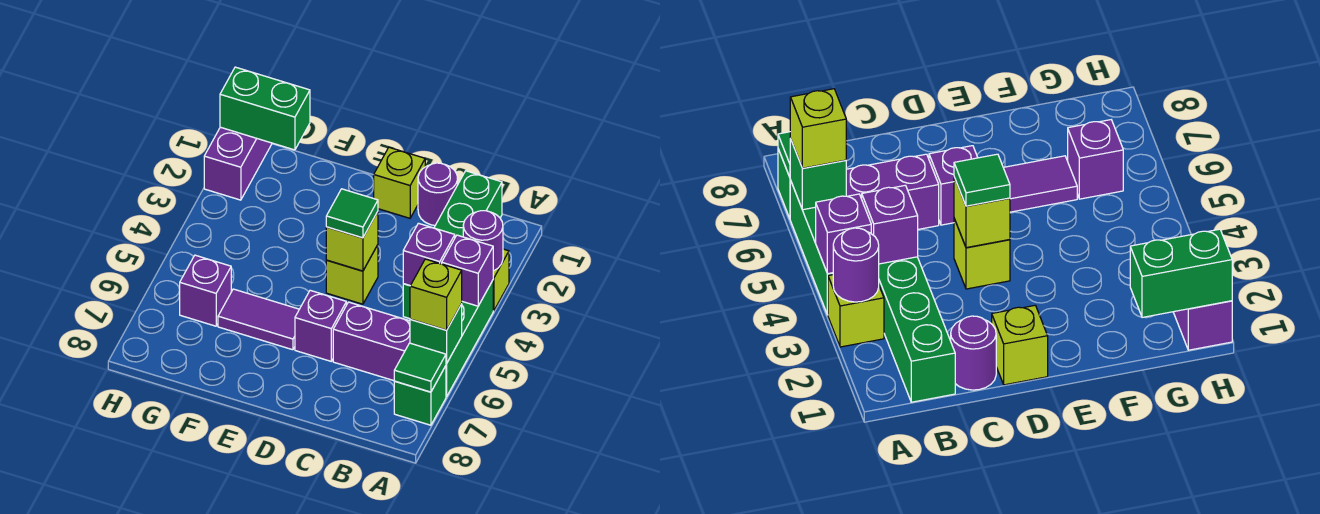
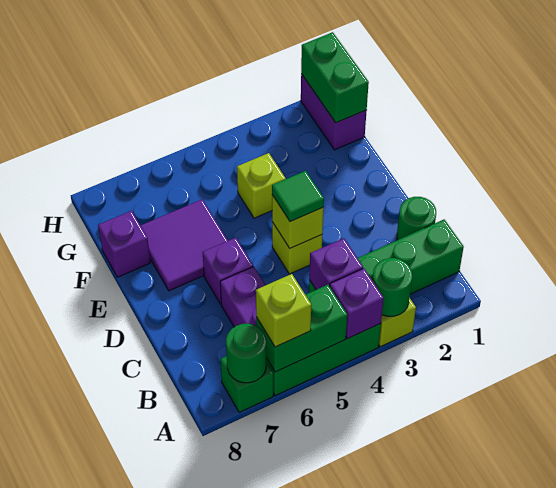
purple 1x1 round brick [463,211,503,271] -> green 1x1 round brick [372,258,412,316]
green 1x1 brick [410,304,462,363] -> green 1x2 brick [256,285,347,372]
green 1x1 tile [394,343,446,392] -> green 1x1 round brick [226,324,266,383]
purple 1x1 round brick [418,163,458,225] -> green 1x1 round brick [397,197,436,240]
lime 1x1 brick [374,147,425,218] -> lime 1x1 brick moved to [237,153,286,218]
purple 1x2 tile [218,289,299,350] -> purple 2x2 tile [141,200,228,291]
purple 1x1 brick [180,255,231,326] -> purple 1x1 brick moved to [98,211,150,277]
purple 1x2 brick [204,127,272,200] -> purple 1x2 brick turned to [301,74,367,150]

